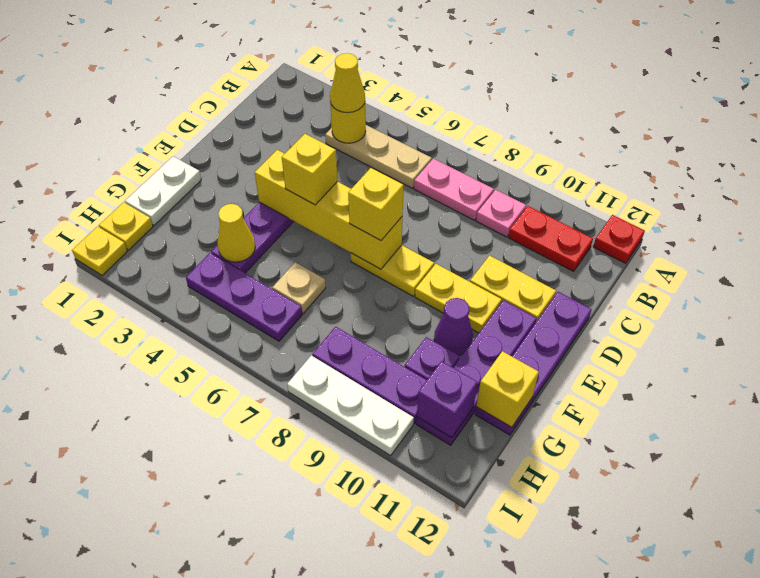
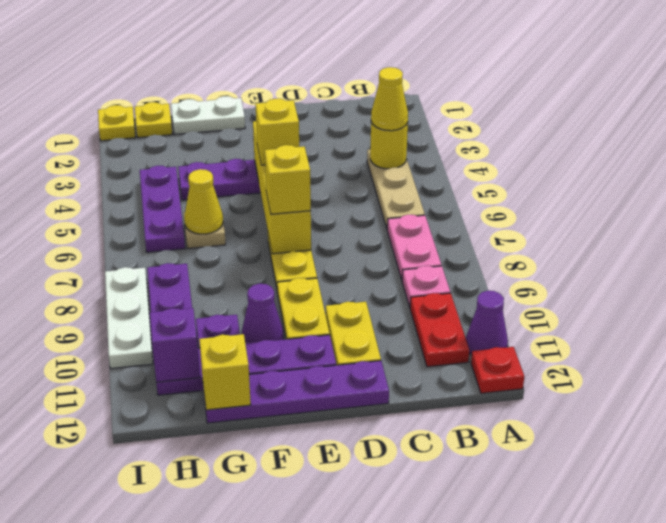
none -> purple 1x1 cone [466,291,508,355]
yellow 1x1 cone [218,204,255,262] -> yellow 1x1 cone moved to [184,169,223,234]

